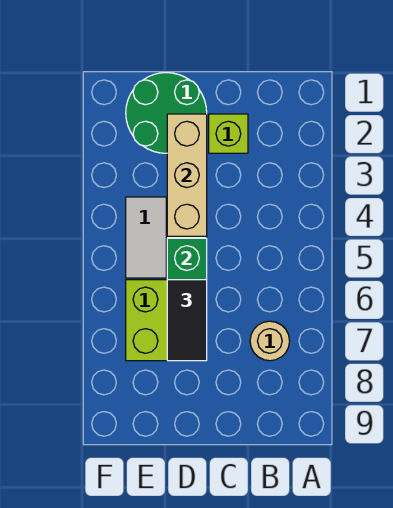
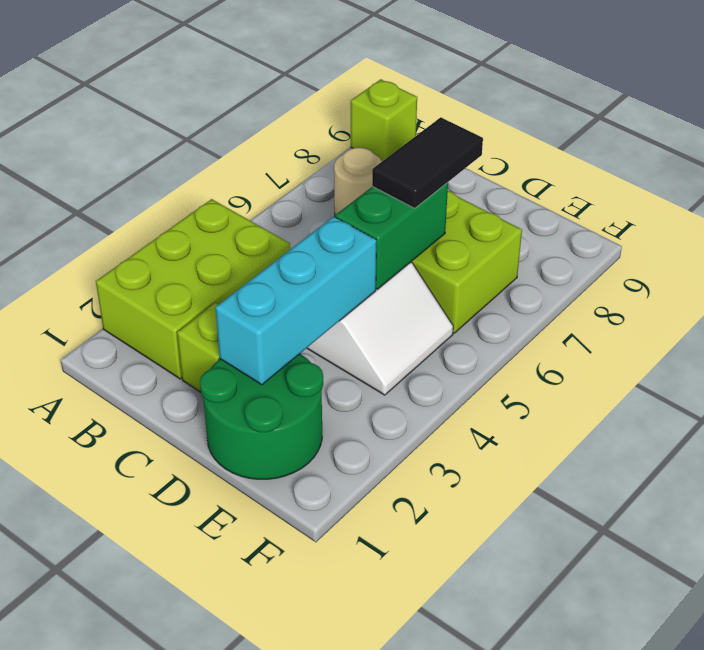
none -> lime 2x3 brick [96,199,290,379]
none -> lime 1x1 brick [351,79,417,161]
tan 1x3 brick [167,114,207,236] -> cyan 1x3 brick [215,216,376,385]

